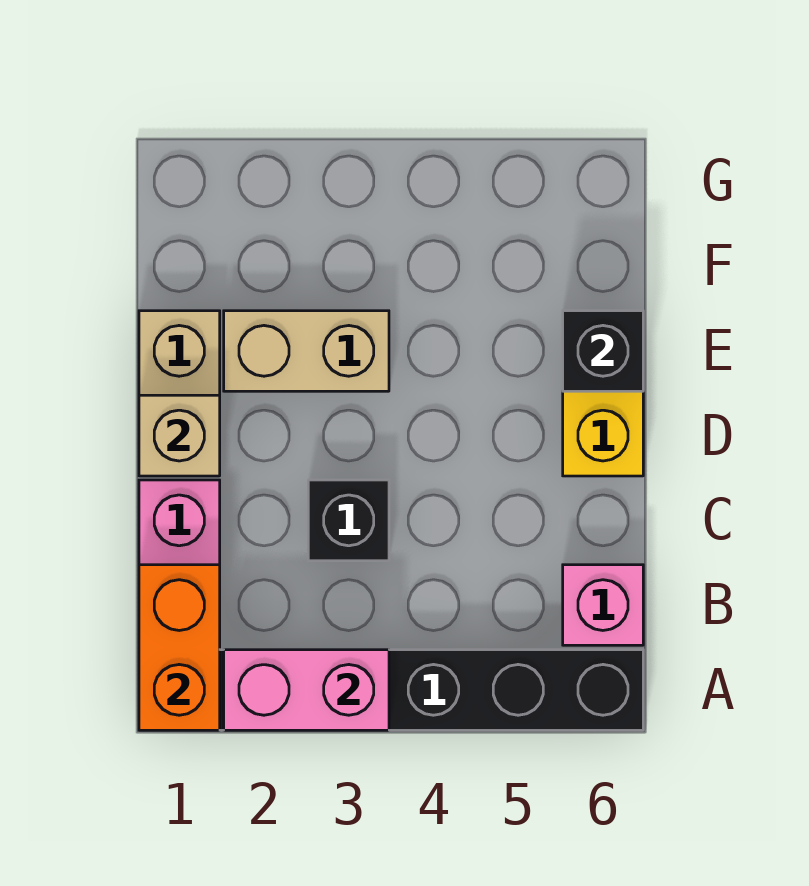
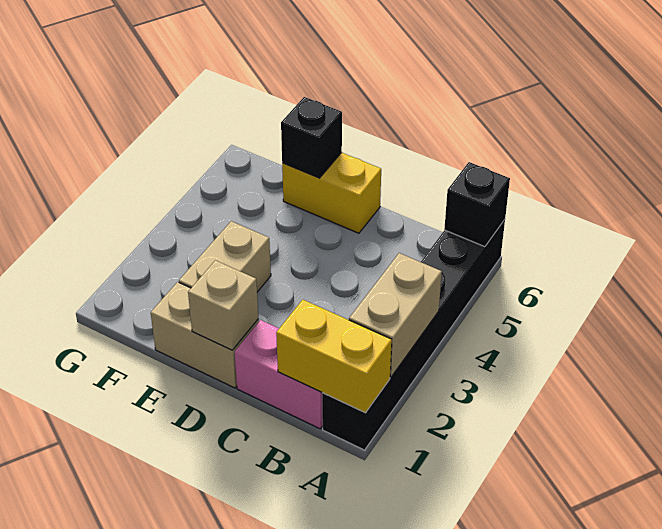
orange 1x2 brick [139,565,220,730] -> yellow 1x2 brick [276,300,392,413]
pink 1x2 brick [224,650,389,730] -> tan 1x2 brick [349,253,442,377]
pink 1x1 brick [563,565,643,645] -> none
black 1x1 brick [308,480,389,561] -> black 1x1 brick moved to [444,162,510,247]

